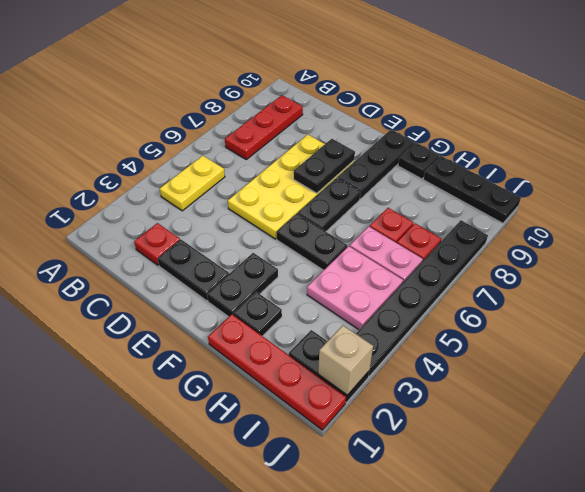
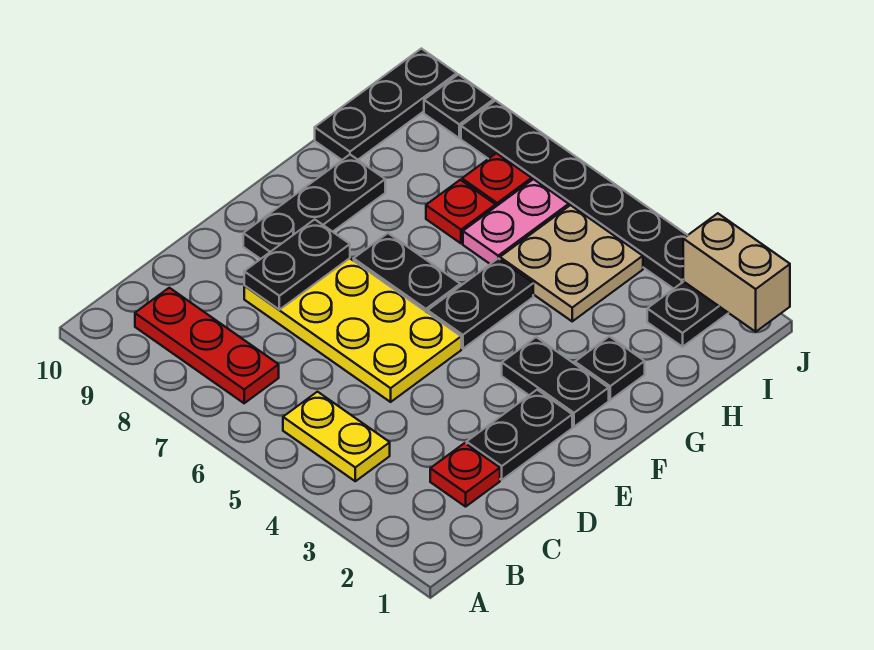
black 1x2 plate [294,139,355,193] -> black 1x2 plate turned to [244,219,350,310]
black 1x3 plate [338,130,414,199] -> black 1x3 plate turned to [243,155,385,259]
red 1x4 plate [208,314,346,430] -> none
black 1x1 plate [398,142,440,179] -> black 1x1 plate moved to [424,75,494,138]
pink 2x2 plate [307,246,403,330] -> tan 2x2 plate [500,205,643,321]
tan 1x1 brick [318,325,373,395] -> tan 1x2 brick [683,213,790,332]

